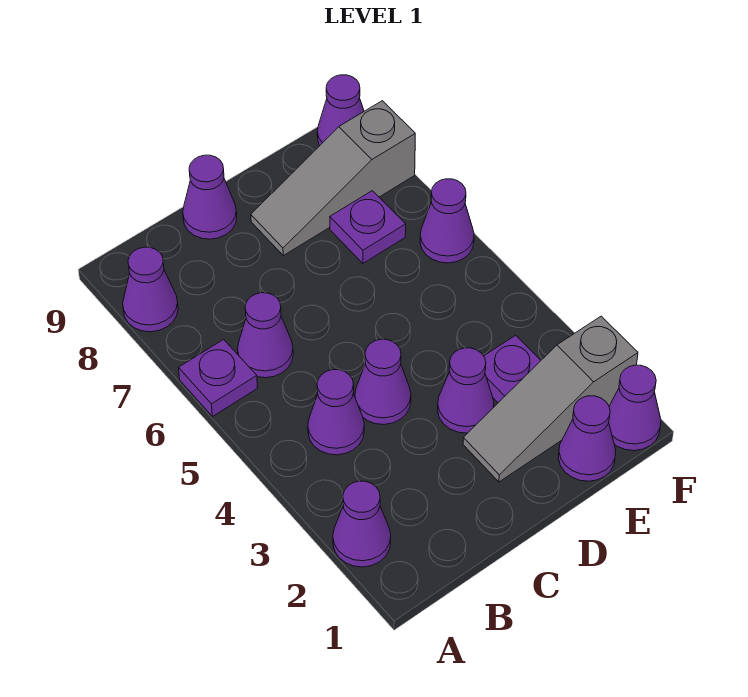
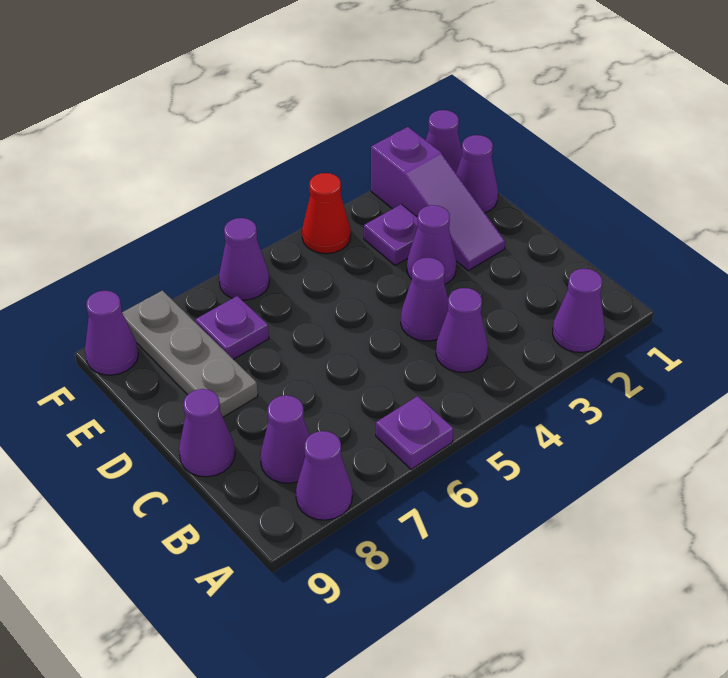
purple 1x1 cone [237,293,293,378] -> purple 1x1 cone moved to [260,395,310,483]
grey 1x3 slope [463,316,638,482] -> purple 1x3 slope [371,127,505,271]
grey 1x3 slope [251,101,415,256] -> grey 1x3 plate [122,291,258,417]
none -> red 1x1 cone [302,173,351,254]

